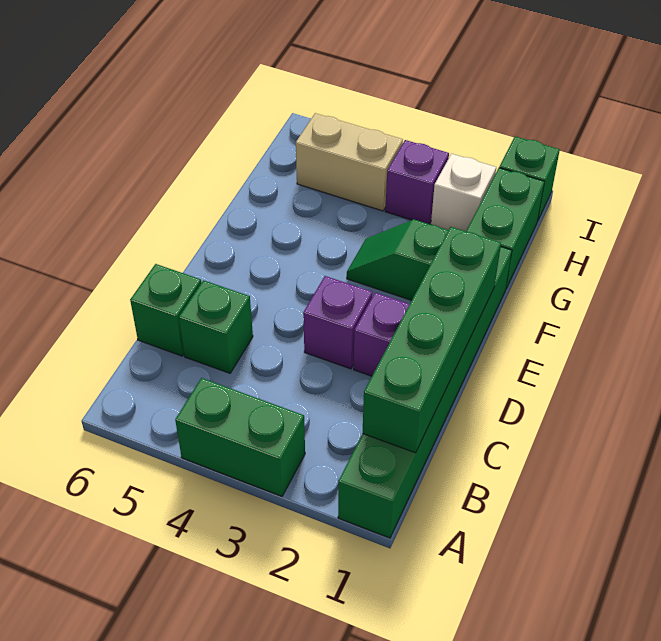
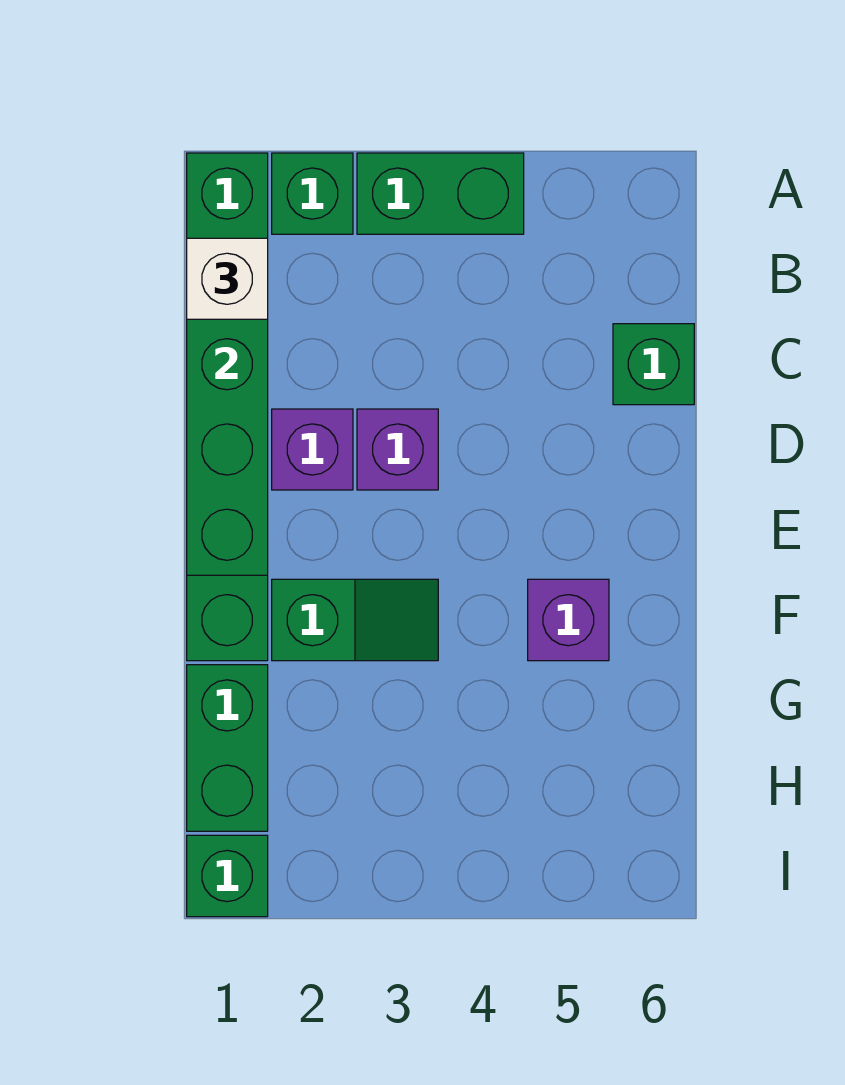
green 1x1 brick [179,280,253,373] -> green 1x1 brick moved to [272,153,353,234]
white 1x1 brick [431,154,496,231] -> white 1x1 brick moved to [187,238,268,319]
purple 1x1 brick [385,140,449,224] -> purple 1x1 brick moved to [528,579,609,661]
tan 1x2 brick [296,113,403,211] -> none

